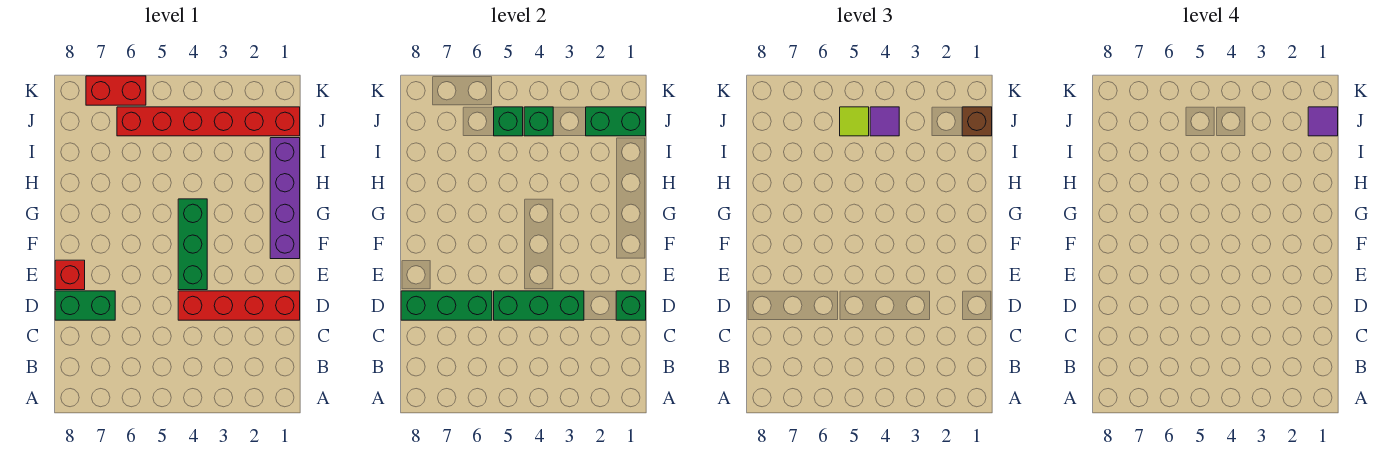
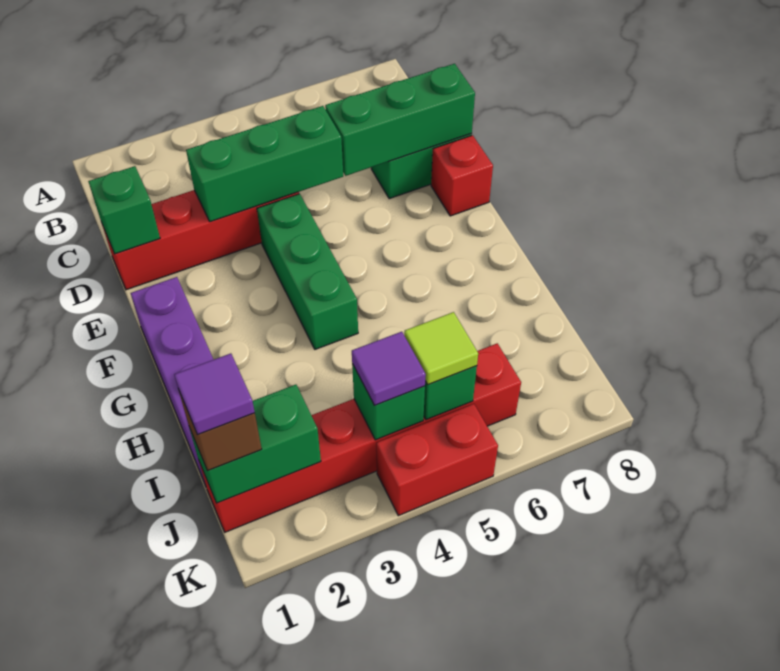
red 1x2 brick [86,76,146,105] -> red 1x2 brick moved to [376,404,498,516]

